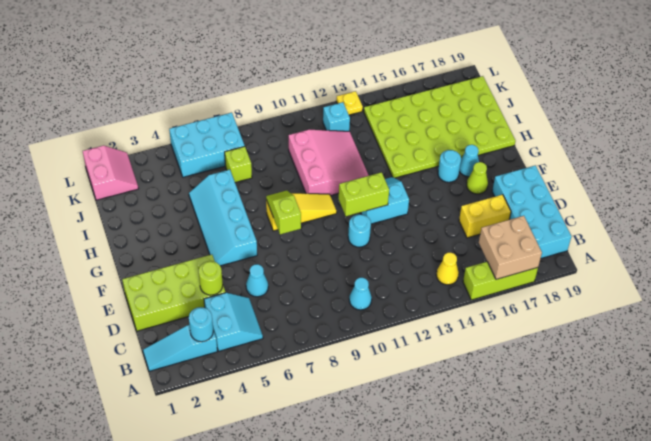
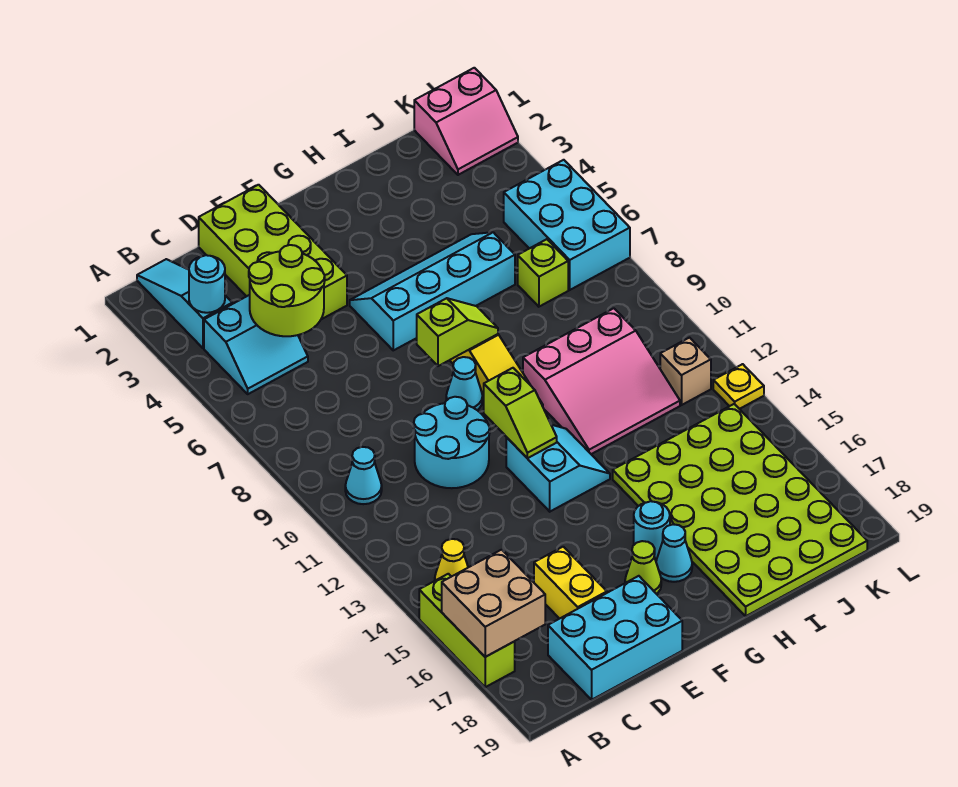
cyan 2x4 brick [492,165,571,258] -> cyan 2x3 brick [548,576,682,700]
lime 1x1 round brick [199,261,223,295] -> lime 2x2 round brick [249,245,325,336]
cyan 1x1 cone [246,264,268,297] -> cyan 1x1 cone moved to [446,357,483,410]
cyan 1x1 round brick [348,214,371,247] -> cyan 2x2 round brick [414,397,490,488]
lime 1x2 brick [339,172,389,216] -> lime 1x2 slope [484,368,557,458]
cyan 1x1 brick [323,102,350,131] -> tan 1x1 brick [660,338,711,405]

